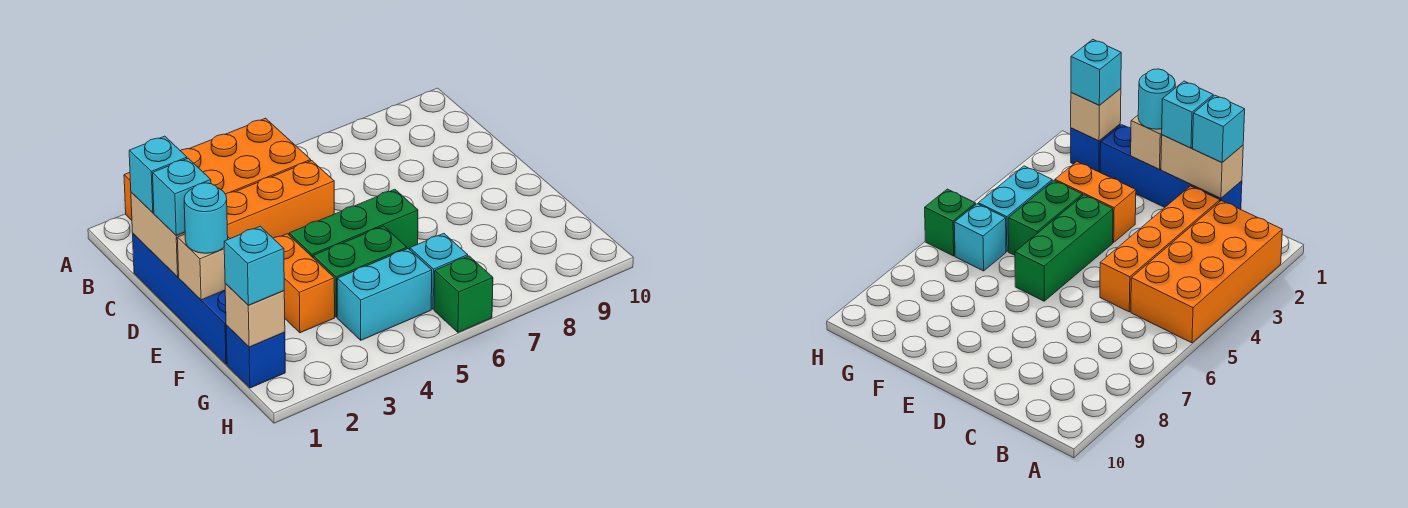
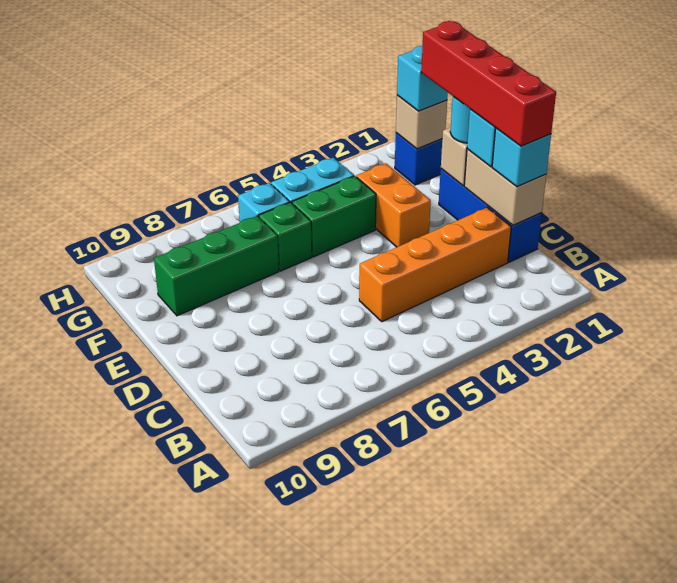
orange 2x4 brick [124,118,311,220] -> none
blue 1x4 brick [133,234,227,364] -> blue 1x3 brick [439,169,542,262]
none -> red 1x4 brick [421,21,556,146]
green 1x3 brick [289,189,418,257] -> green 1x3 brick moved to [154,216,279,316]
green 1x1 brick [434,256,493,332] -> green 1x1 brick moved to [259,202,312,271]

